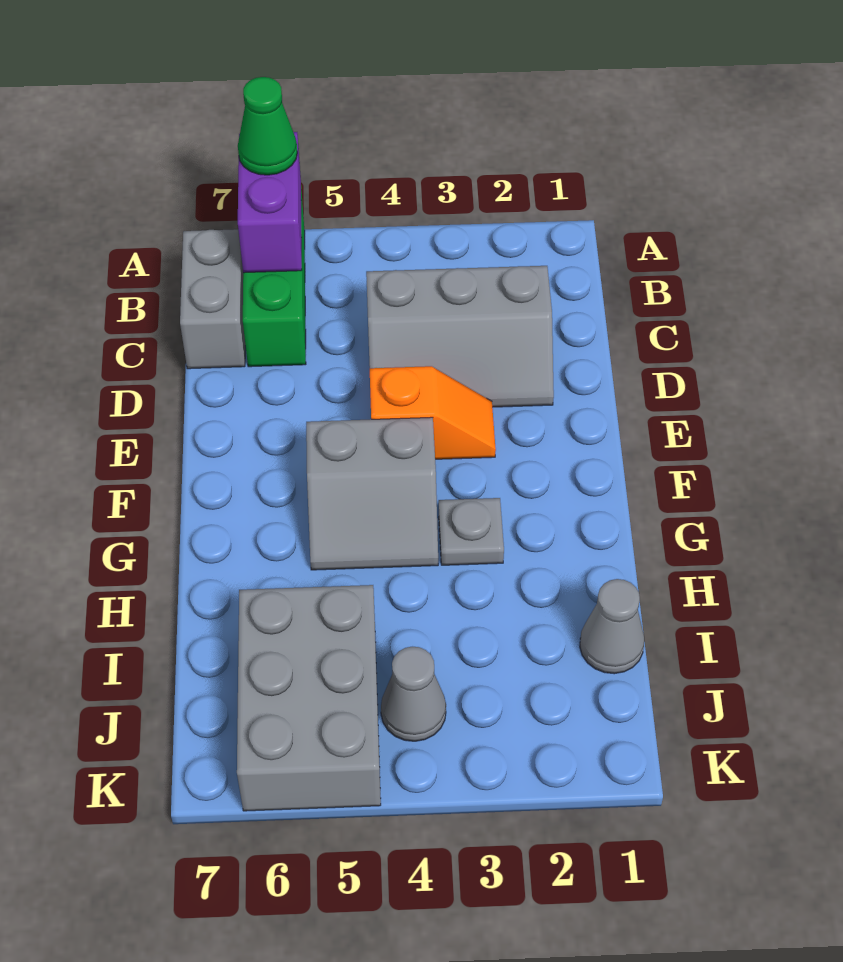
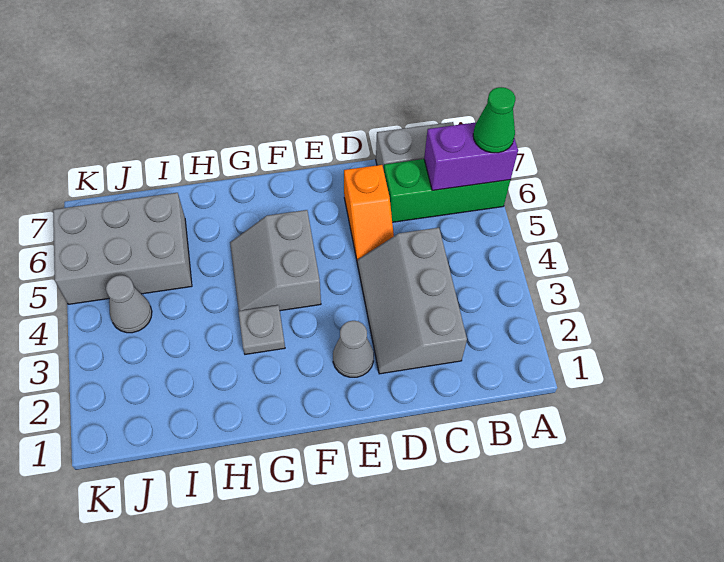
orange 1x2 slope [370,366,496,459] -> orange 1x2 slope moved to [344,165,394,261]
grey 1x1 cone [580,579,644,674] -> grey 1x1 cone moved to [333,321,374,377]

